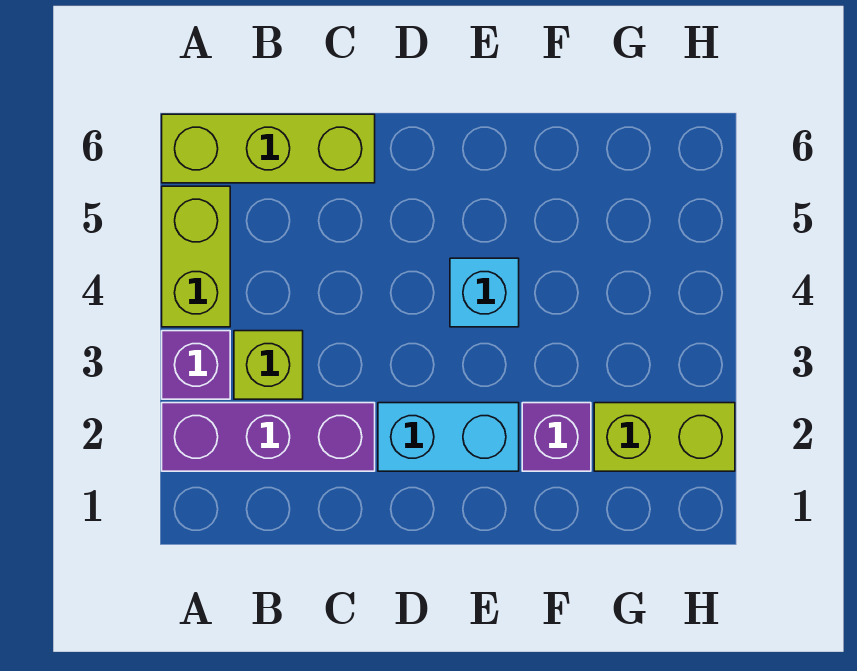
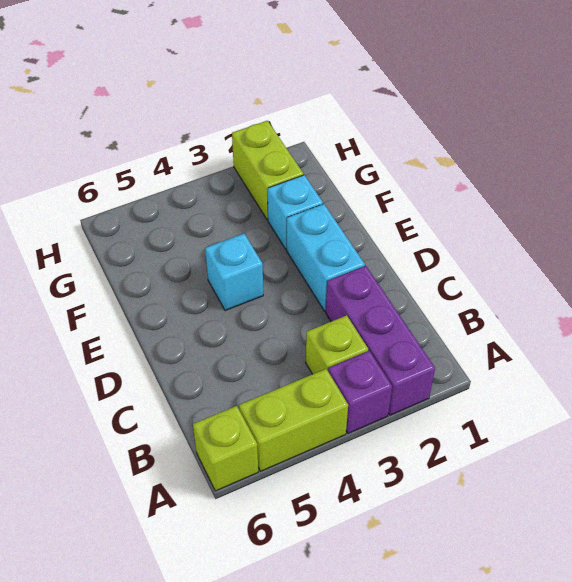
lime 1x3 brick [162,114,375,183] -> lime 1x1 brick [193,406,258,491]
purple 1x1 brick [522,403,591,471] -> cyan 1x1 brick [268,175,323,249]

